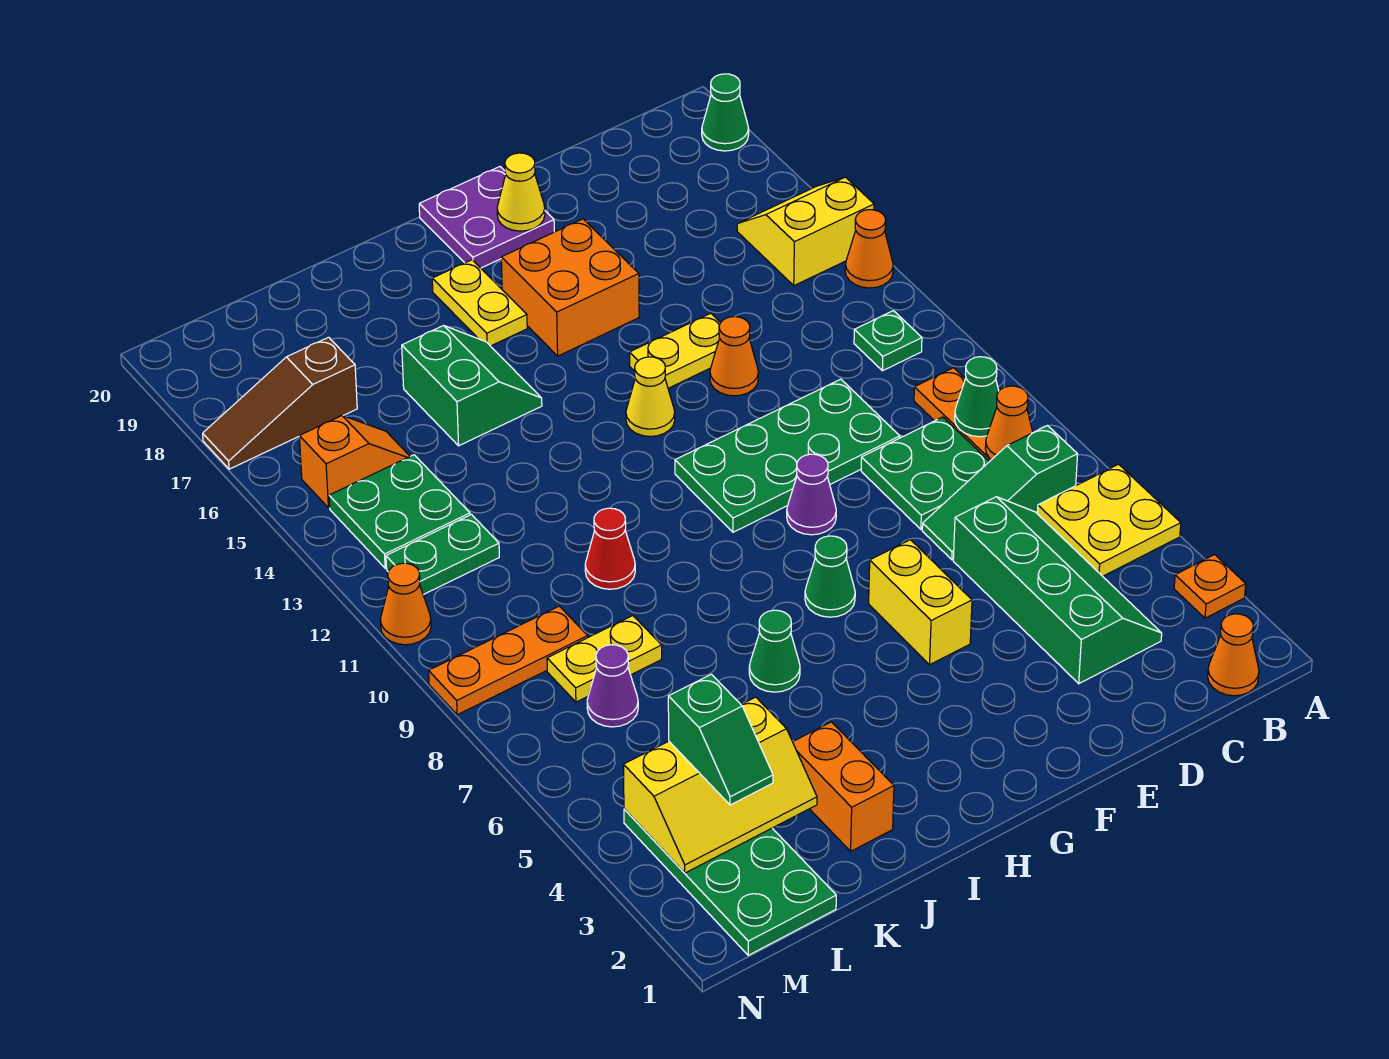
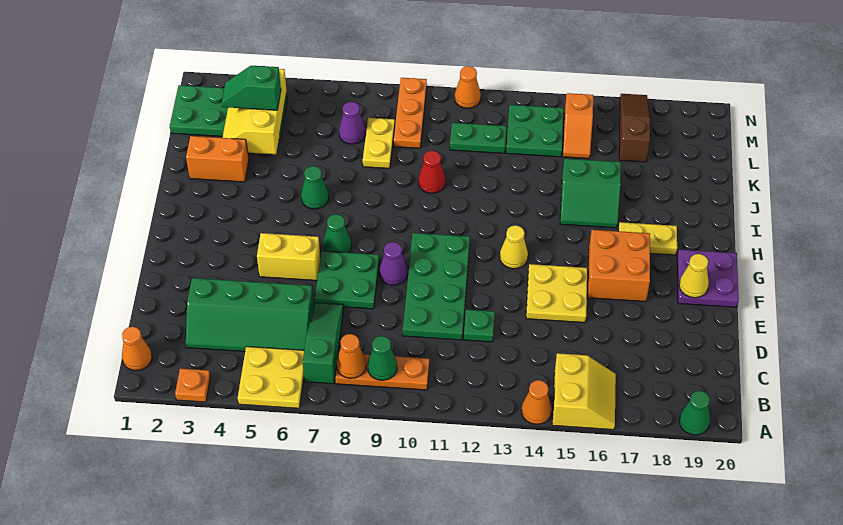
green 1x1 plate [854,311,922,371] -> green 1x1 plate moved to [464,310,495,342]
green 2x2 plate [861,417,989,529] -> green 2x2 plate moved to [315,251,379,309]
orange 1x1 cone [710,317,759,396] -> none
yellow 1x2 plate [629,313,721,388] -> yellow 2x2 plate [526,264,587,323]
green 1x2 plate [386,514,499,595] -> green 1x2 plate turned to [450,123,507,153]

